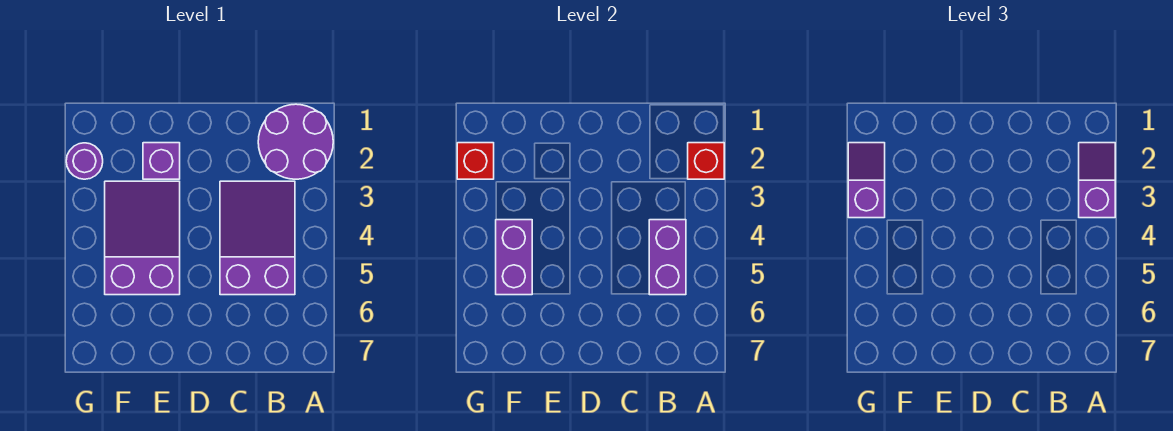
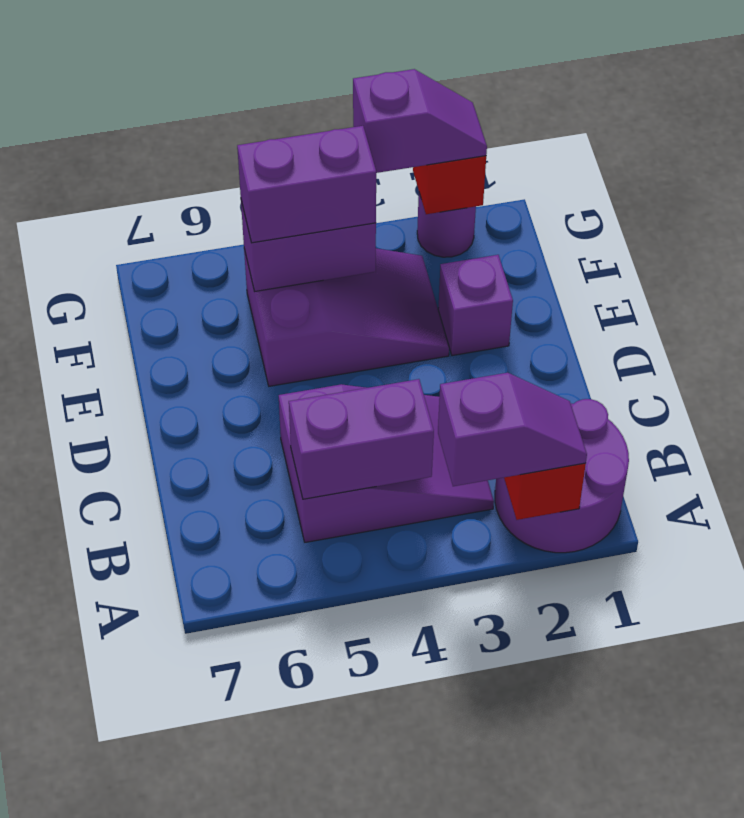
none -> purple 1x2 brick [237,126,376,243]

